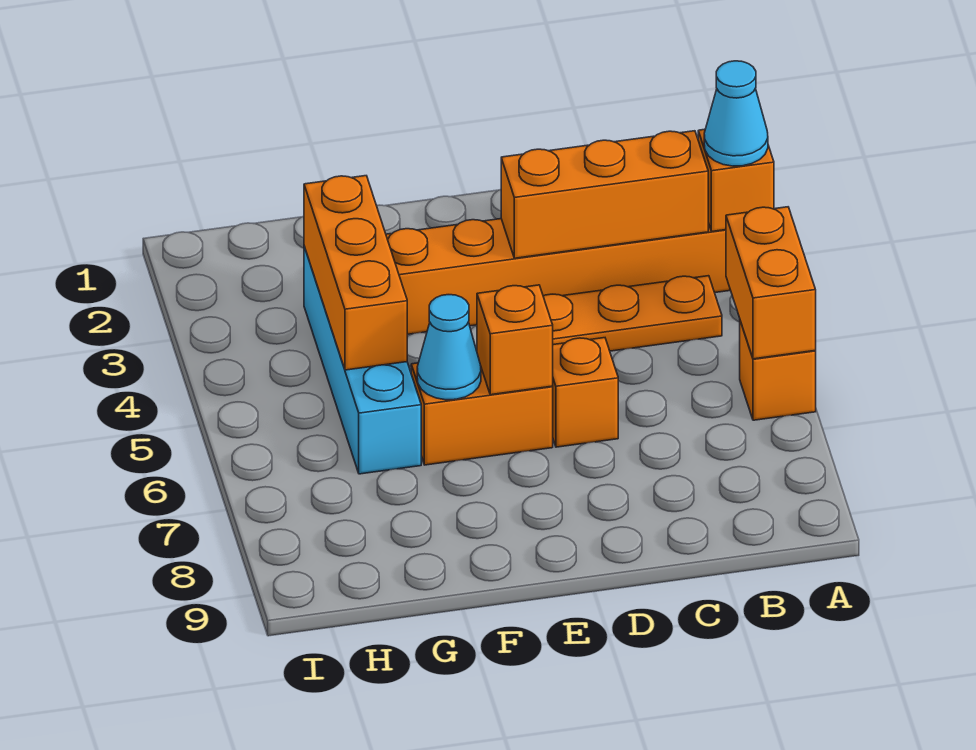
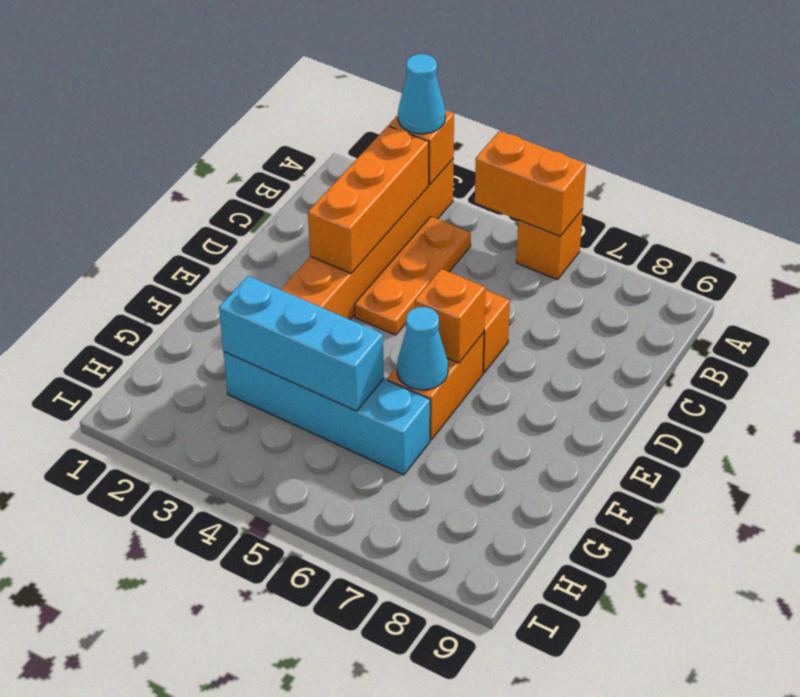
orange 1x3 brick [304,176,407,370] -> cyan 1x3 brick [219,276,384,411]

